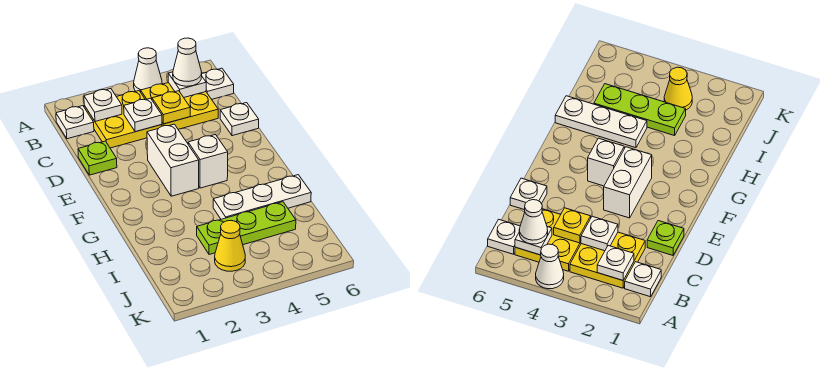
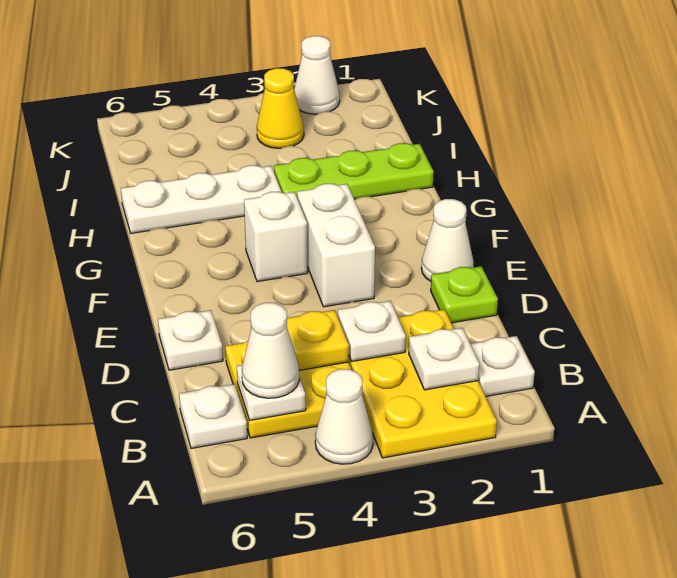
yellow 2x2 plate [84,91,162,148] -> yellow 2x3 plate [349,309,497,458]
none -> white 1x1 cone [421,199,474,281]
lime 1x3 plate [197,202,296,255] -> lime 1x3 plate moved to [274,143,434,199]
none -> white 1x1 cone [294,36,340,114]

